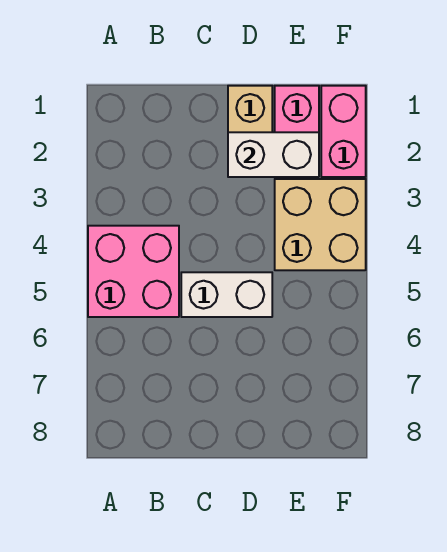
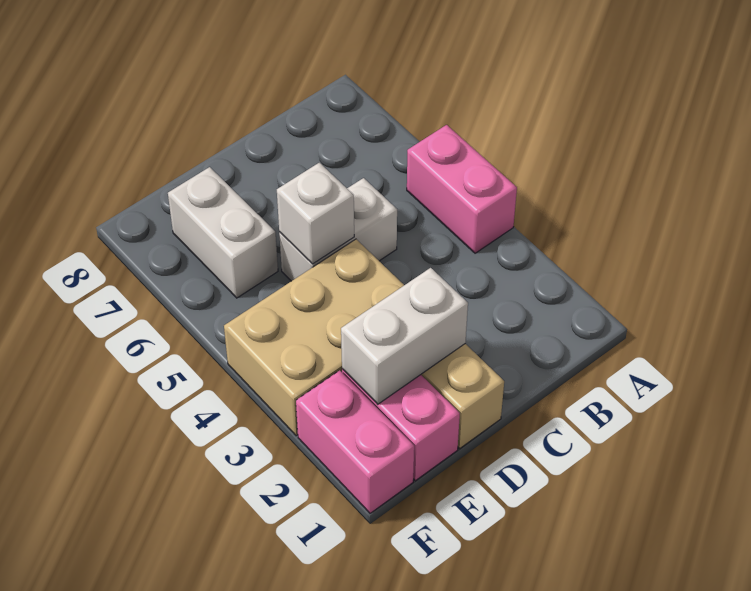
pink 2x2 brick [88,226,179,317] -> pink 1x2 brick [407,125,517,253]
none -> white 1x1 brick [277,163,354,264]
tan 2x2 brick [275,179,366,270] -> tan 2x3 brick [224,239,404,436]
none -> white 1x2 brick [168,167,278,298]

